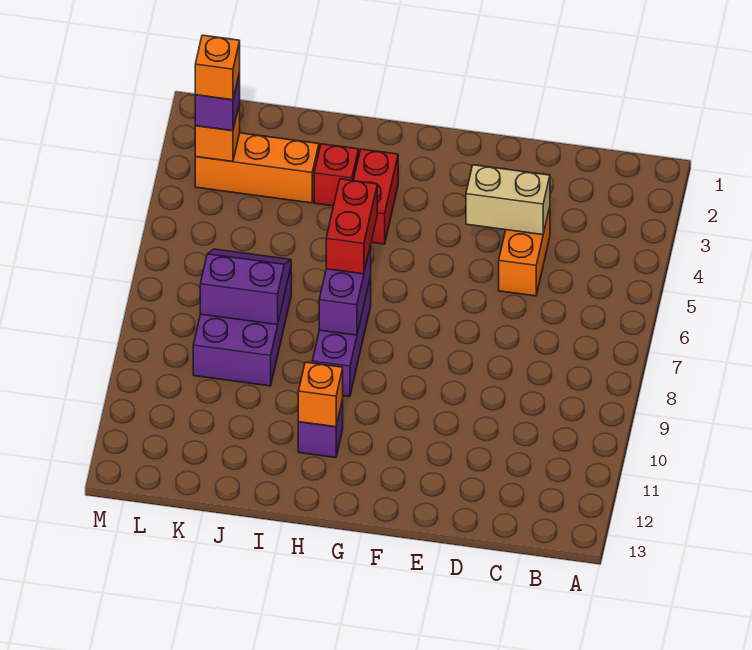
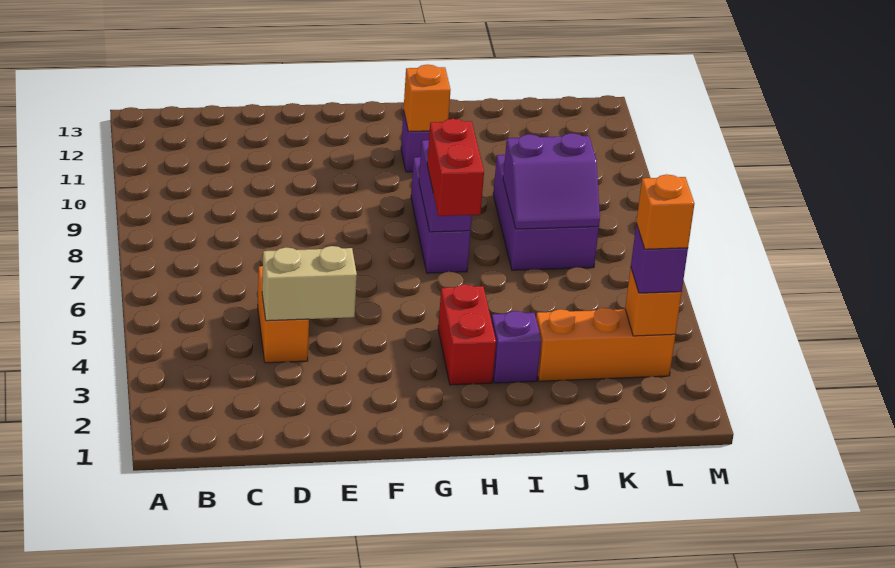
red 1x1 brick [314,144,359,206] -> purple 1x1 brick [491,311,541,383]

